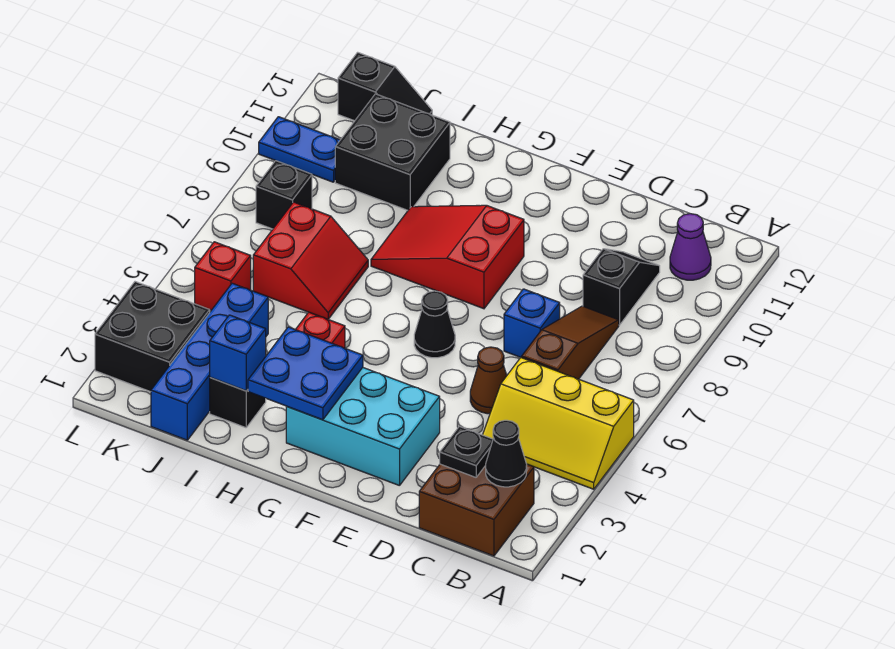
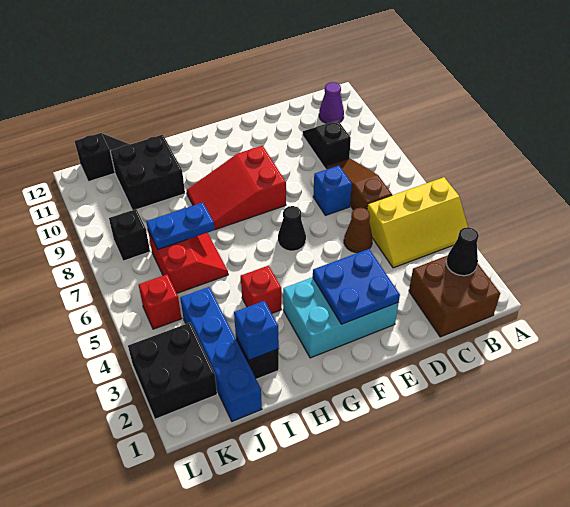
black 1x1 plate [440,426,493,477] -> none
blue 2x2 plate [248,327,363,420] -> blue 2x2 plate moved to [313,249,400,324]
blue 1x2 plate [259,117,340,182] -> blue 1x2 plate moved to [146,203,215,249]

